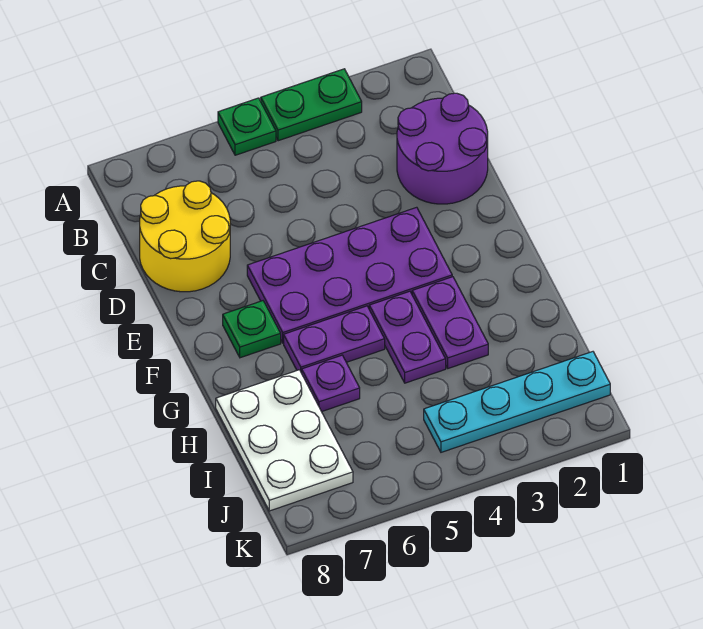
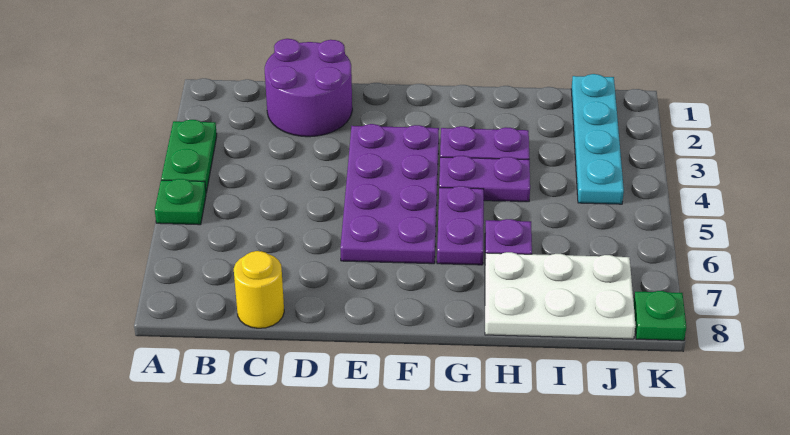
yellow 2x2 round brick [140,181,230,292] -> yellow 1x1 round brick [234,251,284,328]
green 1x1 plate [223,301,281,358] -> green 1x1 plate moved to [634,291,686,341]

